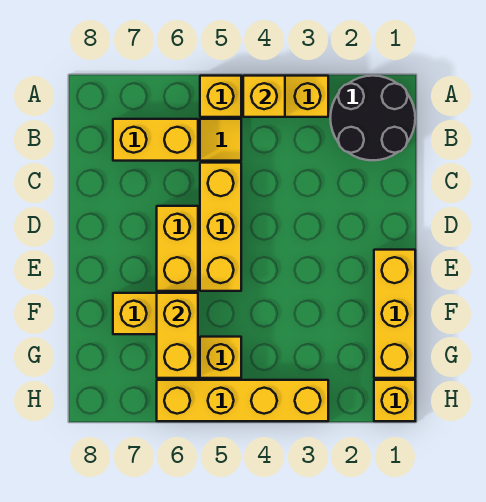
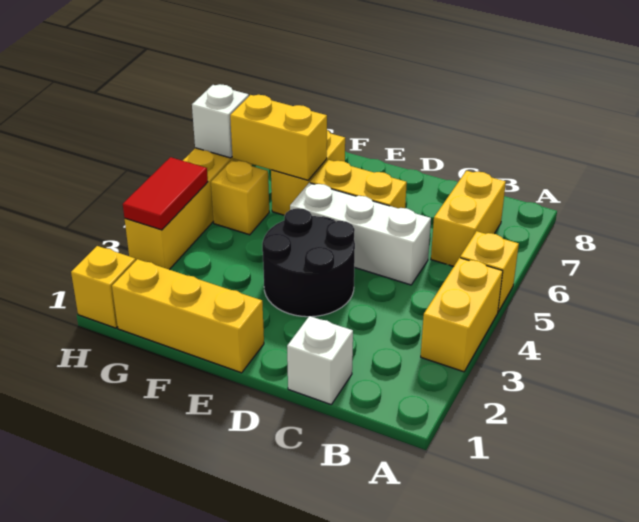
black 2x2 round brick [330,76,415,160] -> black 2x2 round brick moved to [262,208,355,317]
yellow 1x1 brick [243,76,285,117] -> none
yellow 1x1 tile [200,119,241,161] -> none
none -> white 1x1 brick [287,316,353,404]
yellow 1x3 brick [200,163,241,291] -> white 1x3 brick [290,183,431,285]
none -> red 1x2 tile [123,157,208,230]
none -> white 1x1 brick [192,84,249,158]

